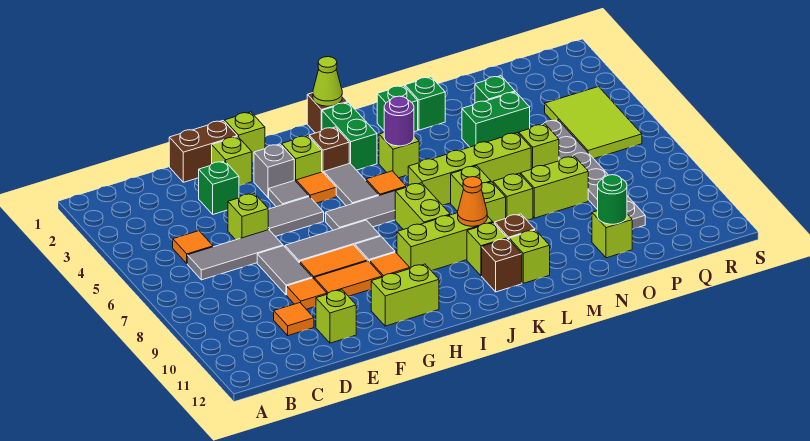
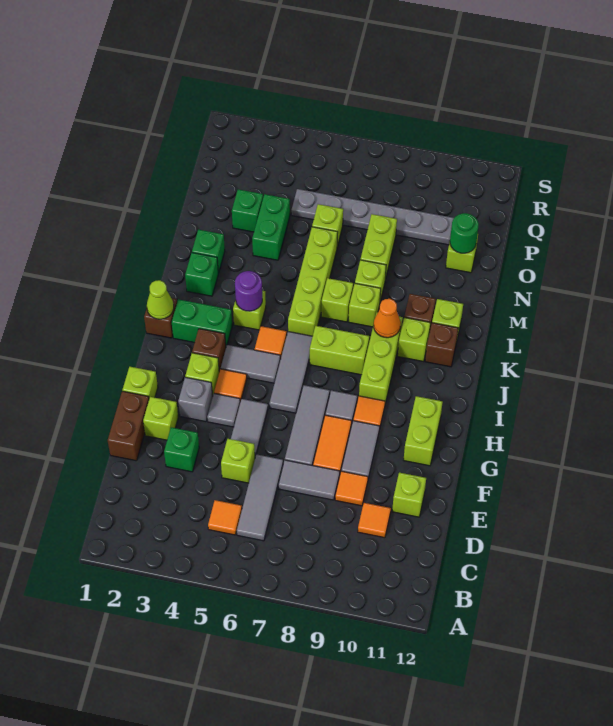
orange 1x2 tile [314,261,382,296] -> grey 1x2 tile [341,421,380,478]
lime 2x3 tile [545,87,642,159] -> none

